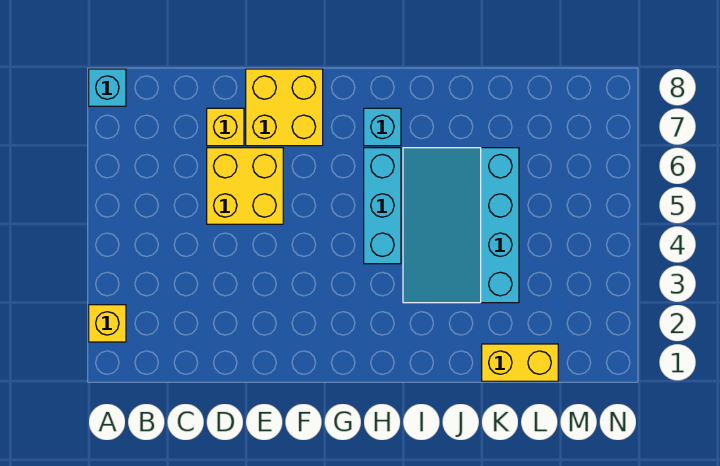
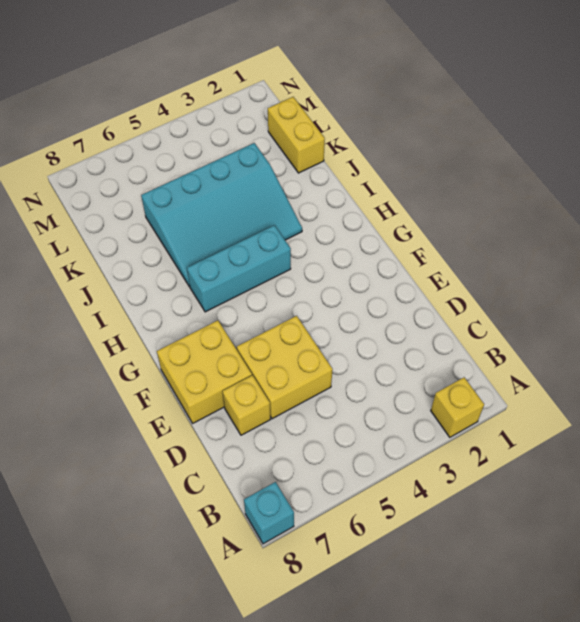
cyan 1x1 brick [364,108,401,146] -> none

